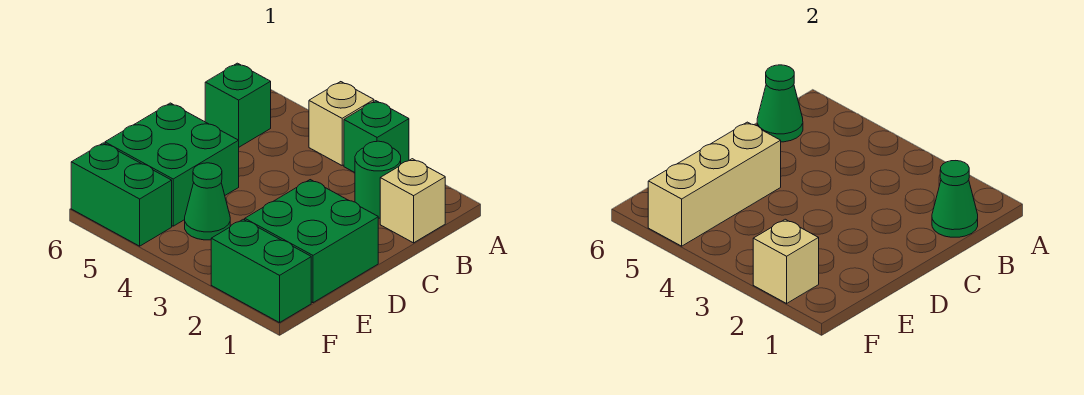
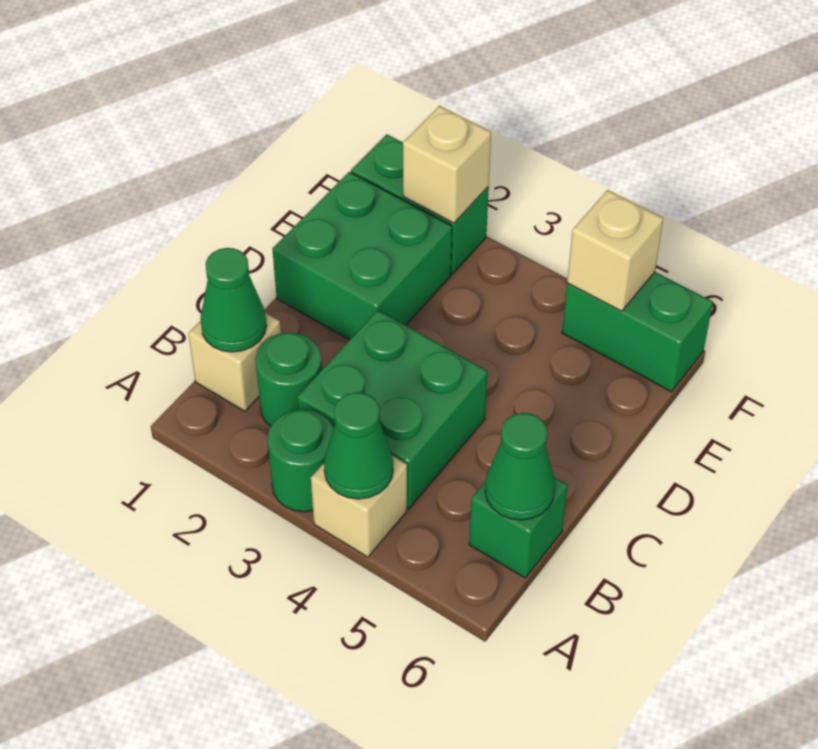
green 1x1 brick [344,101,409,173] -> green 1x1 round brick [267,409,334,512]
green 2x2 brick [105,103,239,226] -> green 2x2 brick moved to [297,310,488,509]
tan 1x3 brick [648,122,781,246] -> tan 1x1 brick [567,190,663,311]
green 1x1 cone [185,163,230,240] -> green 1x1 cone moved to [324,392,393,499]

